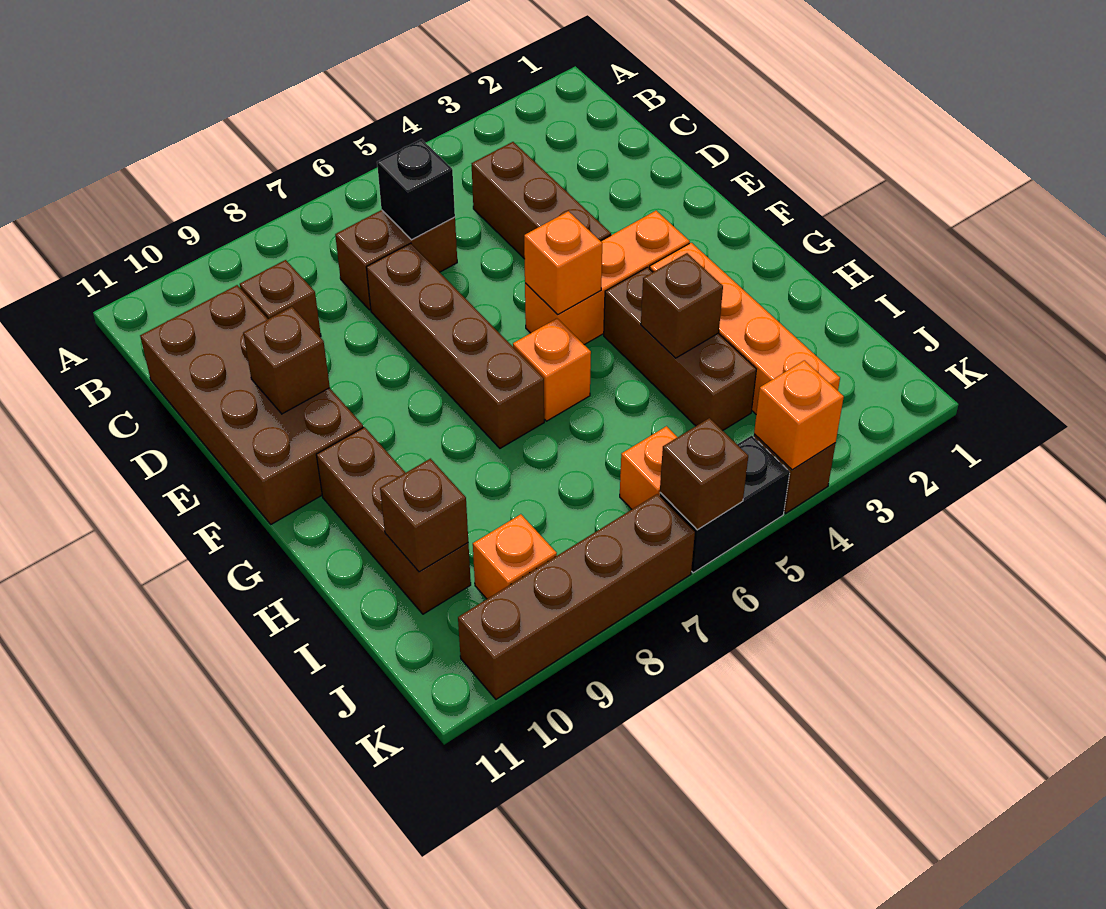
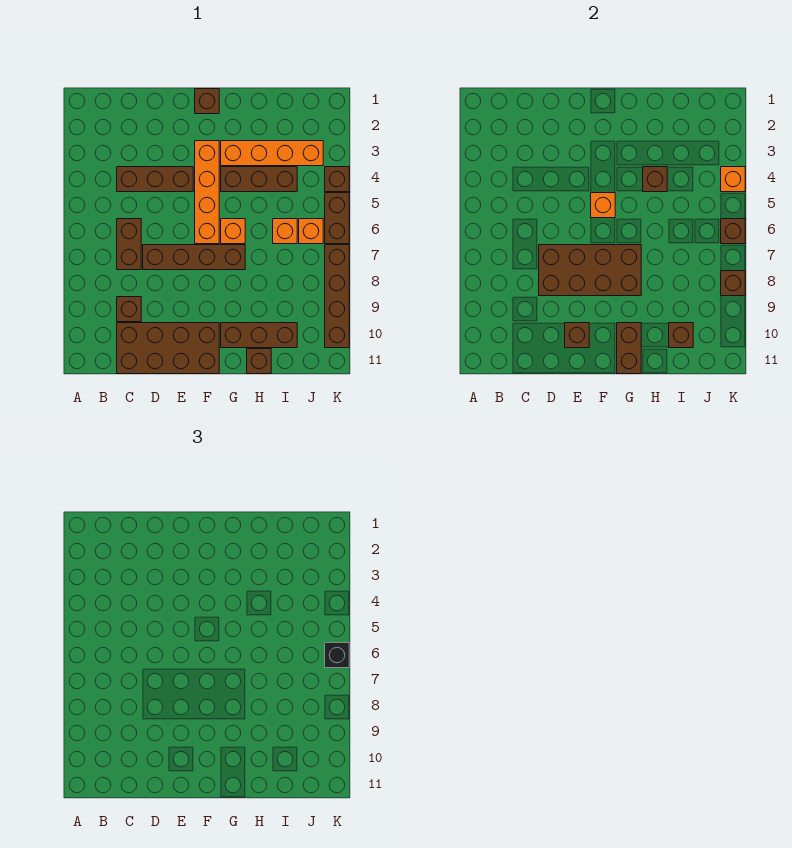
black 1x1 brick [377,139,455,240] -> black 1x1 brick moved to [325,643,349,668]
none -> brown 2x4 brick [539,245,641,296]
none -> brown 1x1 brick [195,89,219,114]
orange 1x3 brick [525,211,690,345] -> orange 1x4 brick [195,141,219,244]
none -> brown 1x2 brick [617,323,641,374]
none -> brown 1x1 brick [247,349,271,374]
orange 1x1 brick [473,514,557,599] -> orange 1x1 brick moved to [273,219,297,244]
black 1x2 brick [659,436,790,573] -> brown 1x2 brick [325,193,349,244]
none -> brown 1x1 brick [721,271,745,296]

